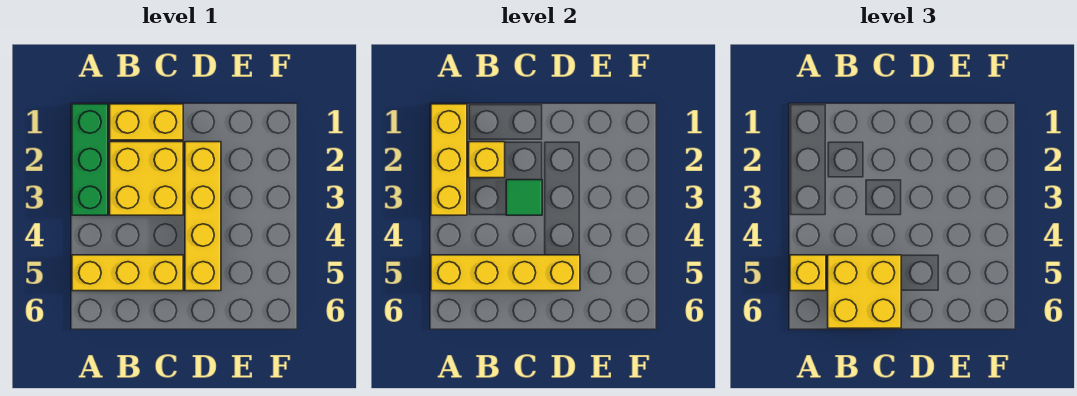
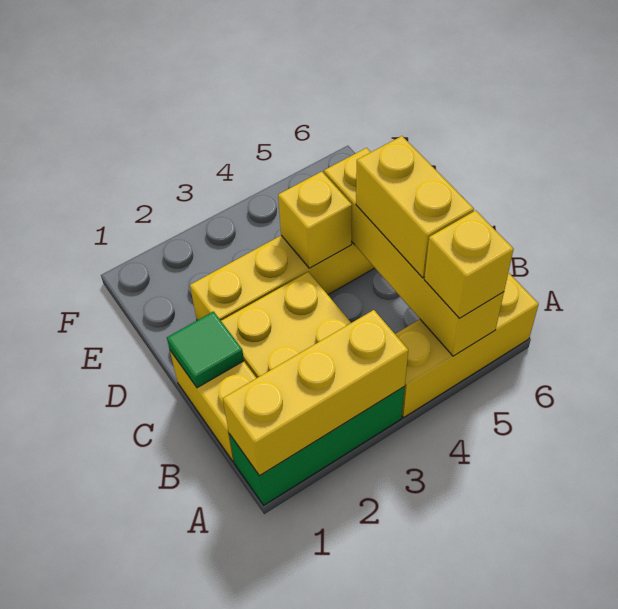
yellow 1x3 brick [72,255,183,291] -> yellow 1x3 brick turned to [395,272,539,418]
yellow 1x1 brick [469,142,505,178] -> yellow 1x1 brick moved to [278,172,352,268]
yellow 2x2 brick [828,255,901,328] -> yellow 1x2 brick [356,136,474,278]
green 1x1 tile [506,180,542,215] -> green 1x1 tile moved to [167,312,244,388]

